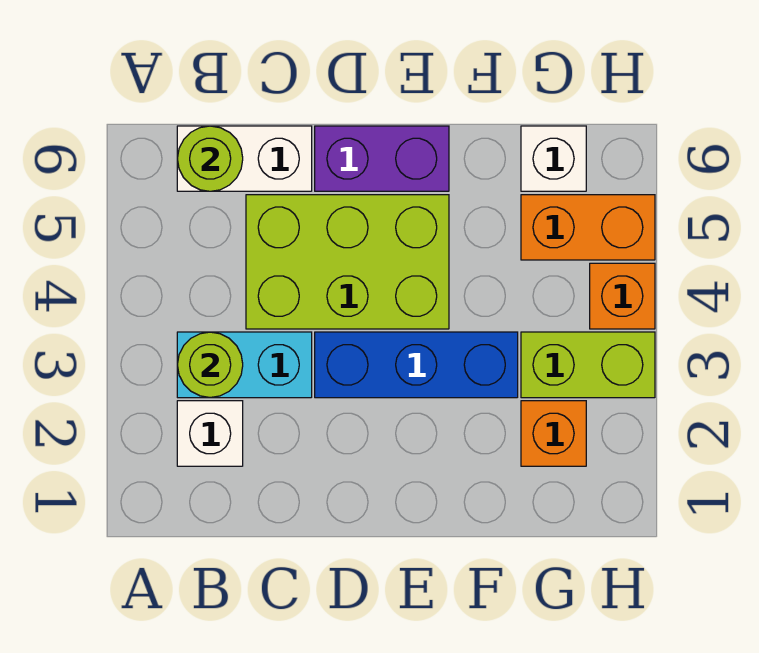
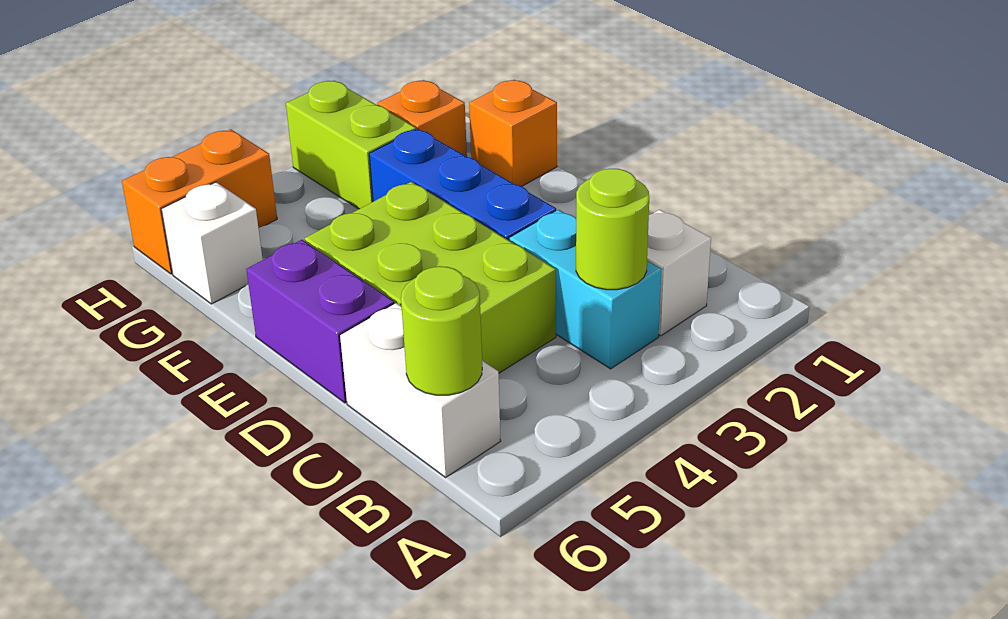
orange 1x2 brick [521,195,655,260] -> orange 1x2 brick turned to [122,129,277,274]
orange 1x1 brick [590,263,655,329] -> orange 1x1 brick moved to [469,80,557,186]

